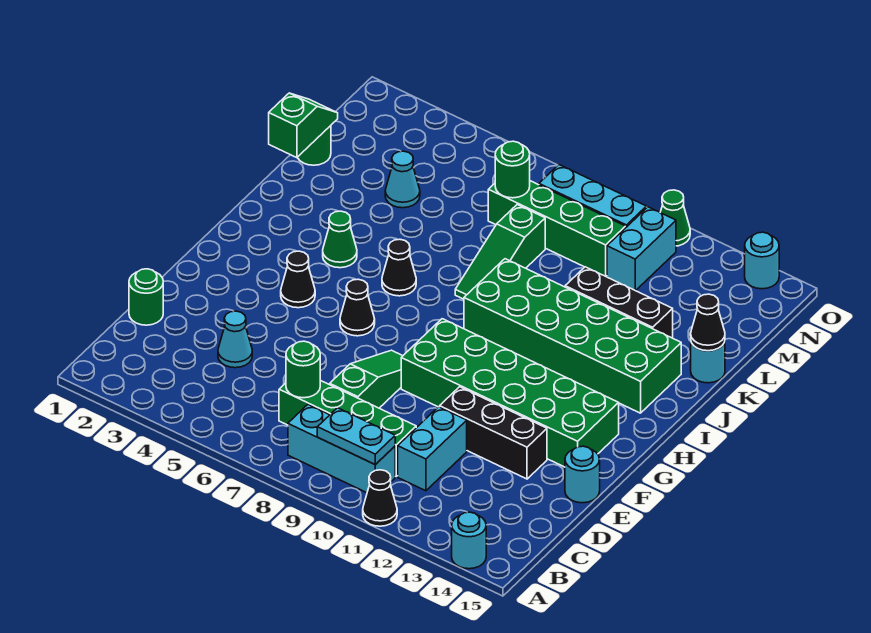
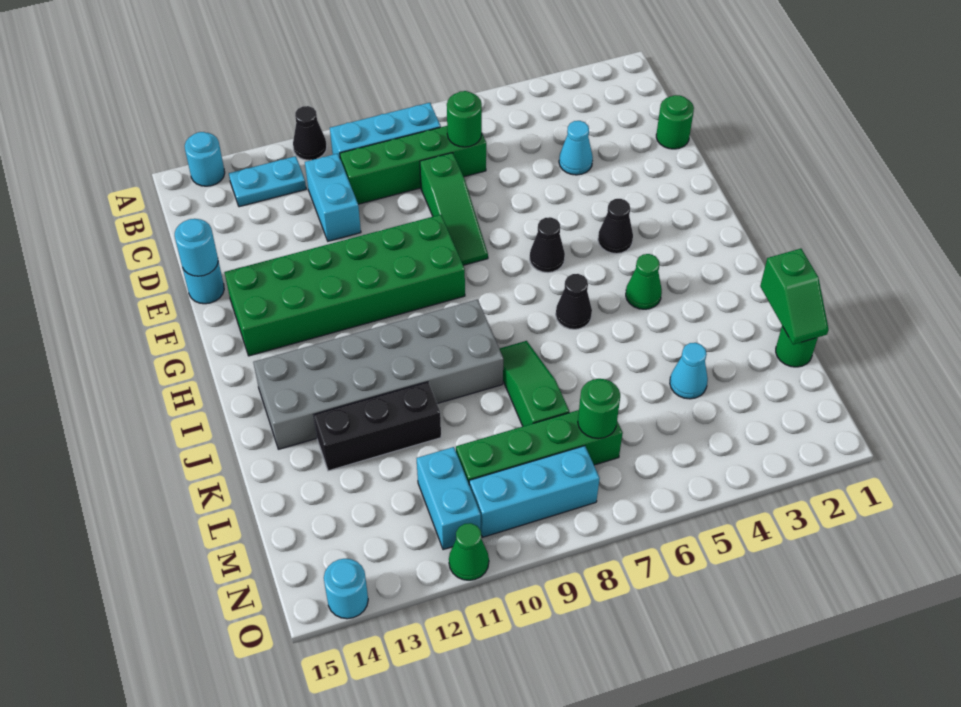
cyan 1x2 plate [317,408,395,465] -> cyan 1x2 plate moved to [229,156,306,207]
black 1x3 brick [440,387,547,479] -> none
green 2x6 brick [464,259,681,413] -> grey 2x6 brick [253,300,503,449]
cyan 1x1 round brick [691,342,725,383] -> cyan 1x1 round brick moved to [175,219,218,276]
black 1x1 cone [691,294,725,351] -> none

